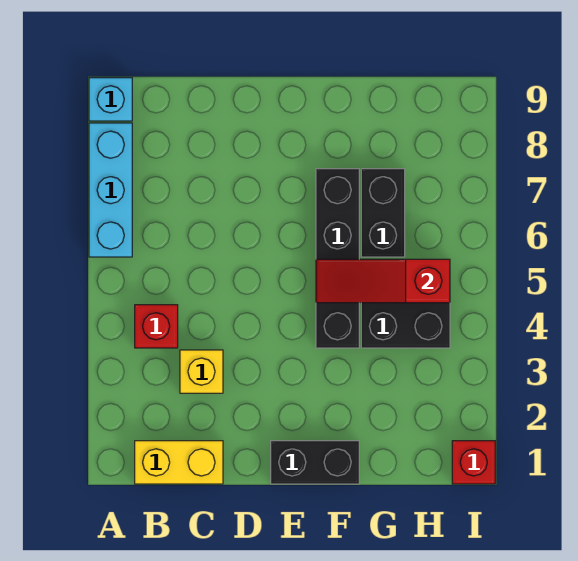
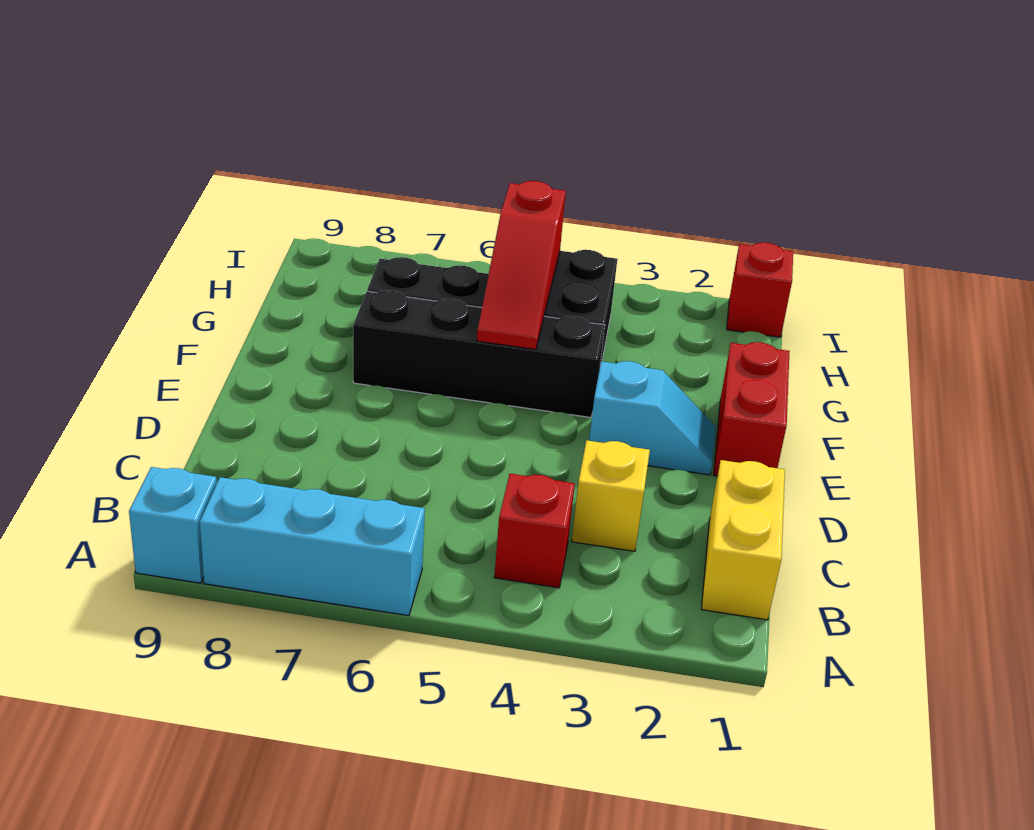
black 1x2 brick [271,441,359,484] -> red 1x2 brick [714,342,790,476]
none -> cyan 1x2 slope [589,361,716,475]

